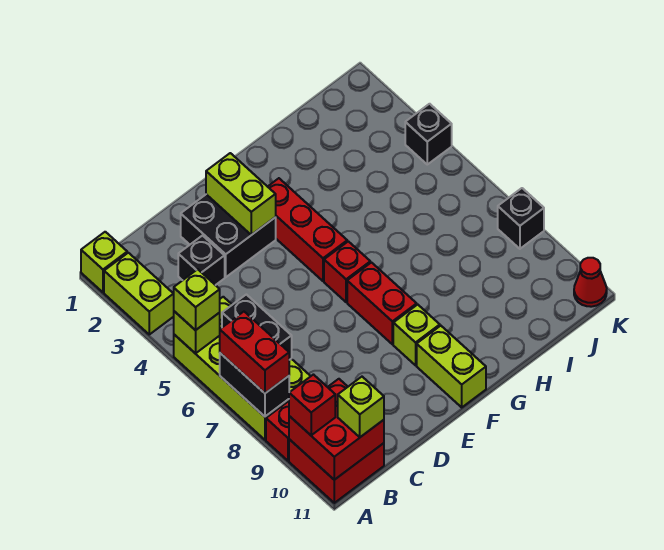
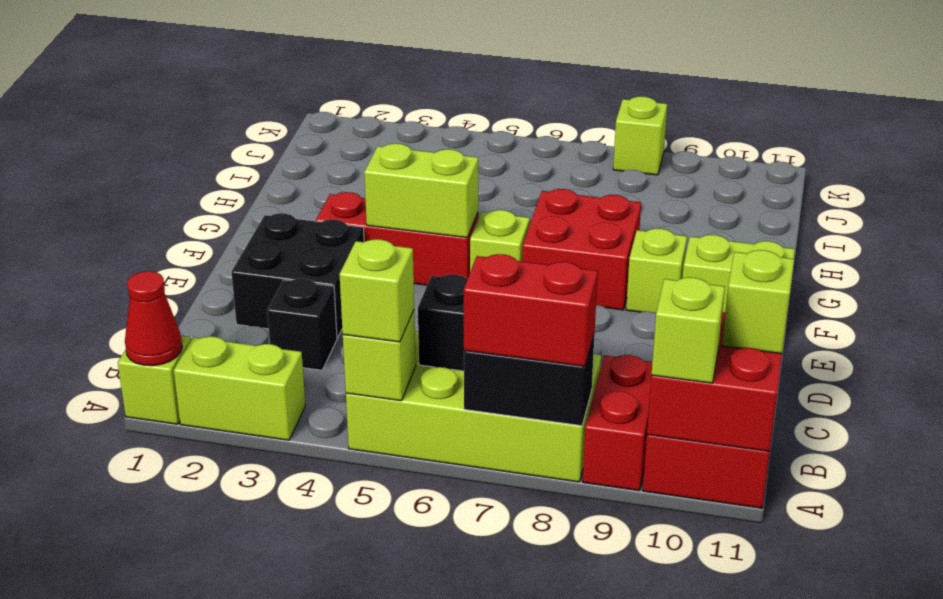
red 1x1 brick [289,375,335,435] -> lime 1x1 brick [652,277,725,383]
lime 1x2 brick [206,153,276,235] -> lime 1x2 brick moved to [364,144,478,238]
red 1x1 brick [324,241,370,302] -> lime 1x1 brick [470,210,530,272]
red 1x2 brick [347,263,417,344] -> red 2x2 brick [522,189,641,310]
black 1x1 brick [405,104,452,164] -> none
black 1x1 brick [498,188,544,249] -> lime 1x1 brick [613,96,667,175]
red 1x1 cone [574,258,607,307] -> red 1x1 cone moved to [125,271,182,366]

